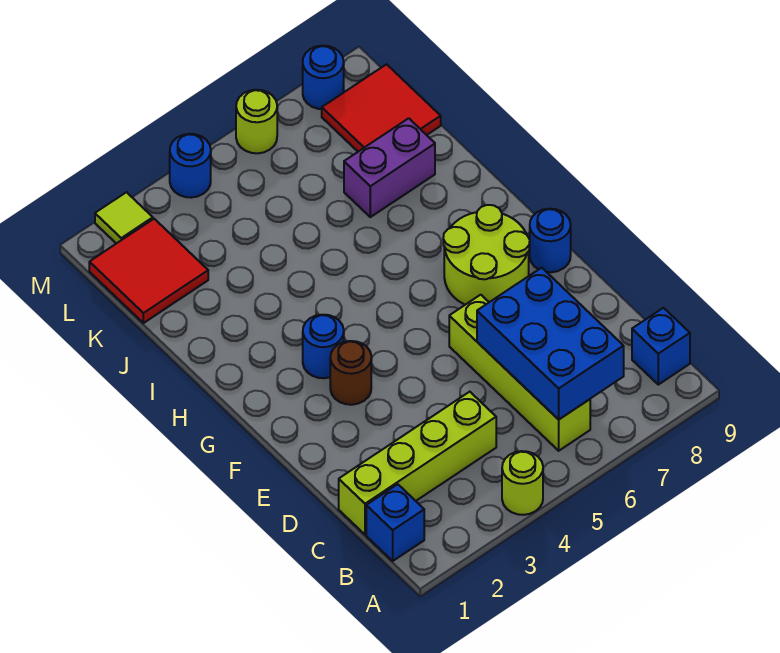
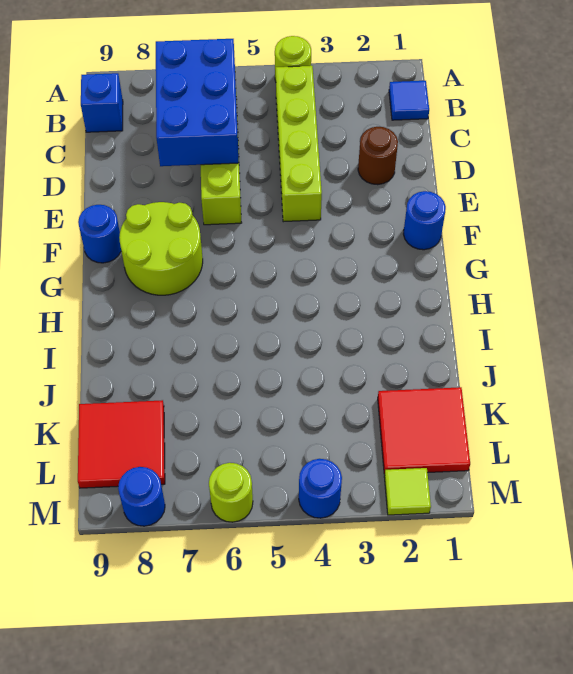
blue 1x1 brick [366,484,424,561] -> blue 1x1 tile [389,81,429,120]
lime 1x4 brick [339,392,496,535] -> lime 1x4 brick turned to [276,66,322,222]
brown 1x1 round brick [330,341,371,405] -> brown 1x1 round brick moved to [358,127,398,185]
blue 1x1 round brick [303,315,344,378] -> blue 1x1 round brick moved to [404,191,446,250]
purple 1x2 brick [344,118,435,217] -> none

